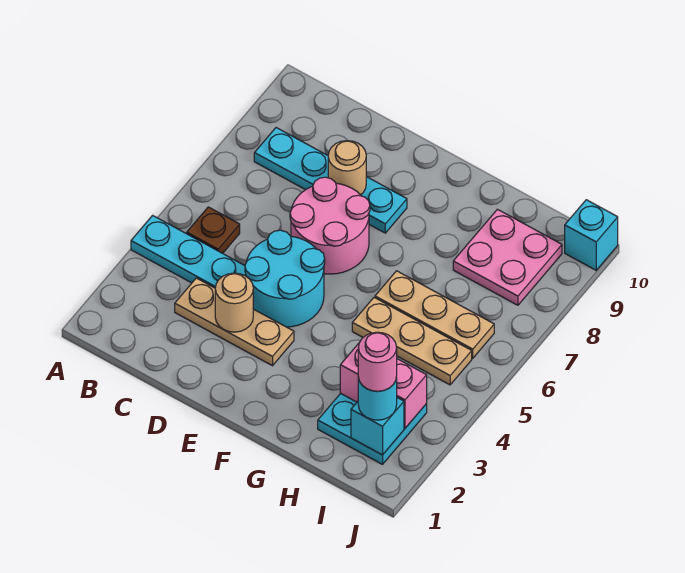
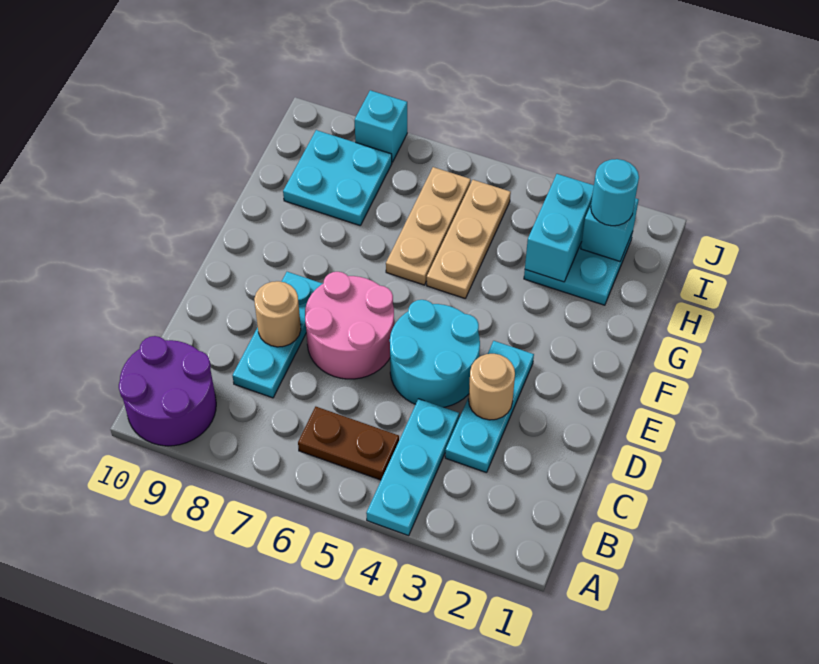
none -> purple 2x2 round brick [119,336,216,446]
brown 1x1 plate [187,207,240,253] -> brown 1x2 plate [298,407,399,480]
cyan 1x4 plate [254,128,407,233] -> cyan 1x3 plate [232,272,323,398]
tan 1x3 plate [175,278,294,366] -> cyan 1x3 plate [445,341,534,473]
pink 1x2 brick [340,343,427,428] -> cyan 1x2 brick [525,174,594,282]
pink 2x2 plate [453,209,562,305] -> cyan 2x2 plate [283,130,392,225]
pink 1x1 round brick [358,332,397,391] -> none
cyan 1x1 brick [565,200,618,270] -> cyan 1x1 brick moved to [355,90,407,162]

